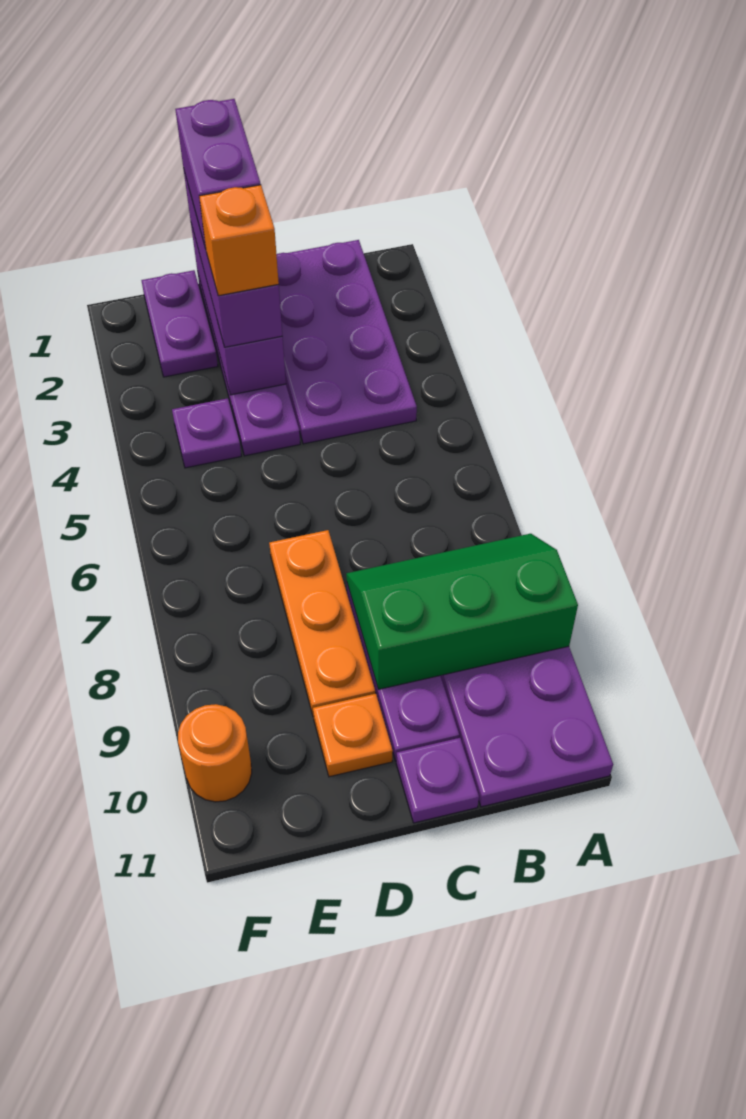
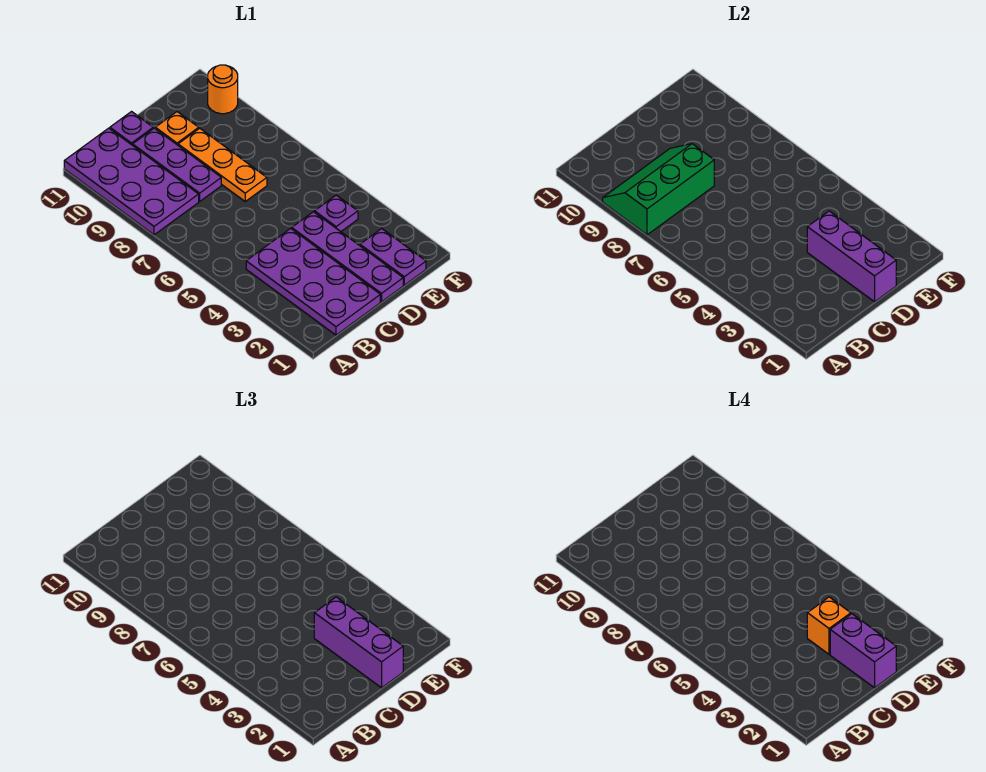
green 2x3 slope [346,534,578,689] -> green 2x3 slope turned to [603,144,714,235]

